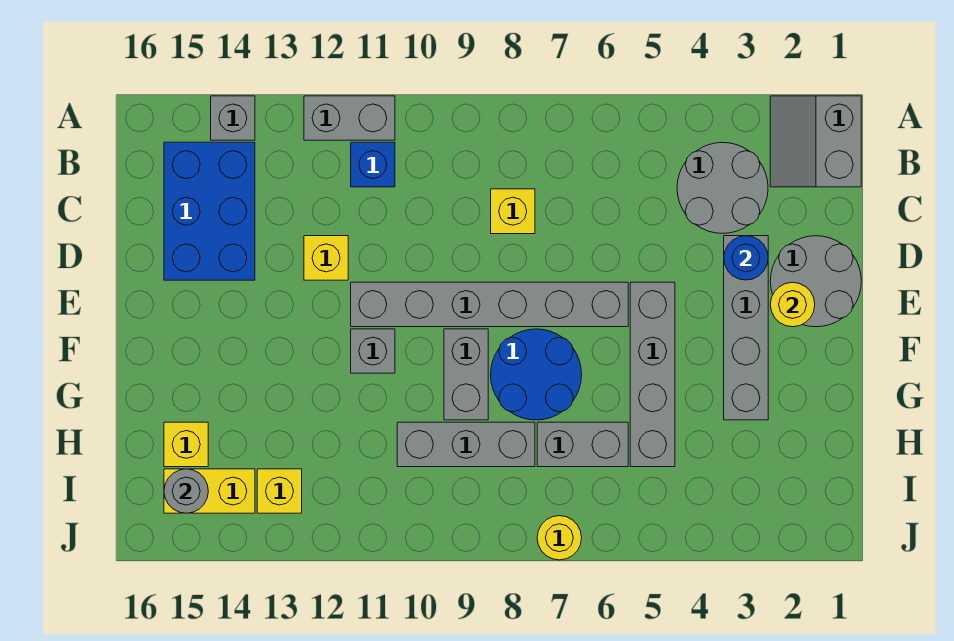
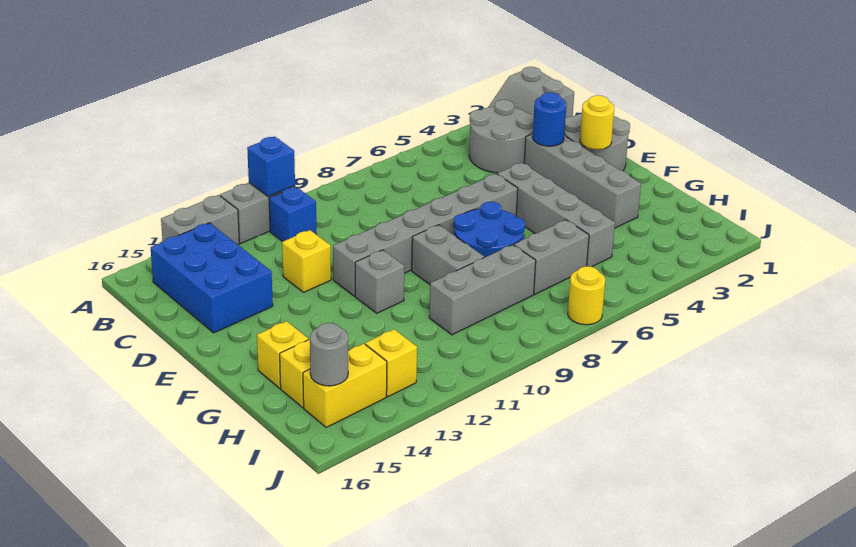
none -> blue 1x1 brick [247,137,295,197]
grey 1x1 brick [211,96,255,140] -> grey 1x2 brick [161,195,239,245]
yellow 1x1 brick [491,189,535,234] -> yellow 1x1 brick moved to [257,321,308,388]

